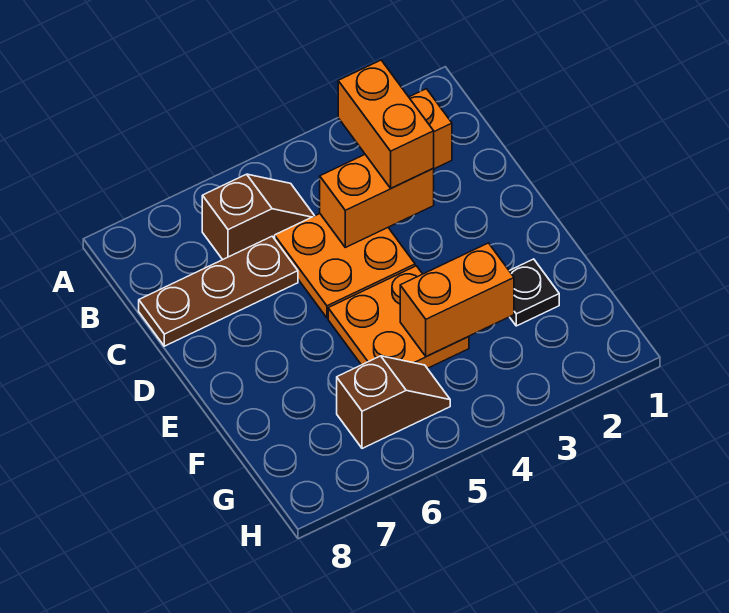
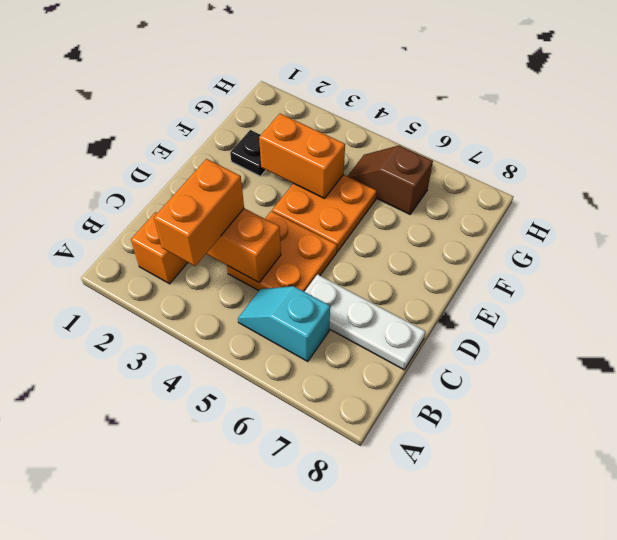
brown 1x2 slope [202,174,314,260] -> cyan 1x2 slope [238,286,330,362]
brown 1x3 plate [139,236,298,346] -> white 1x3 plate [305,274,426,370]

